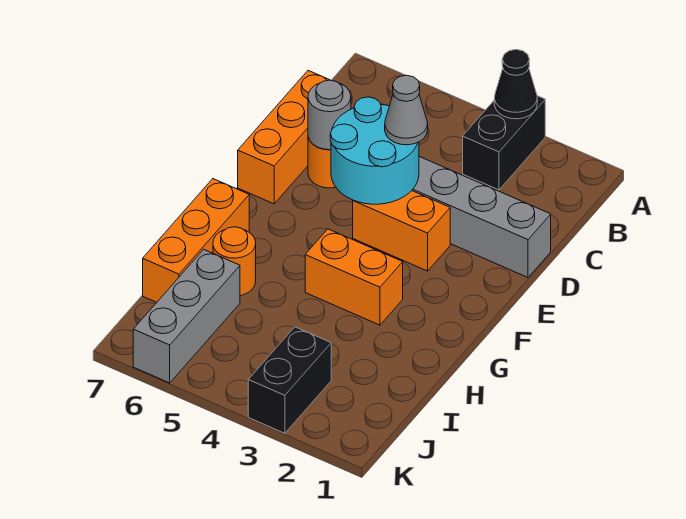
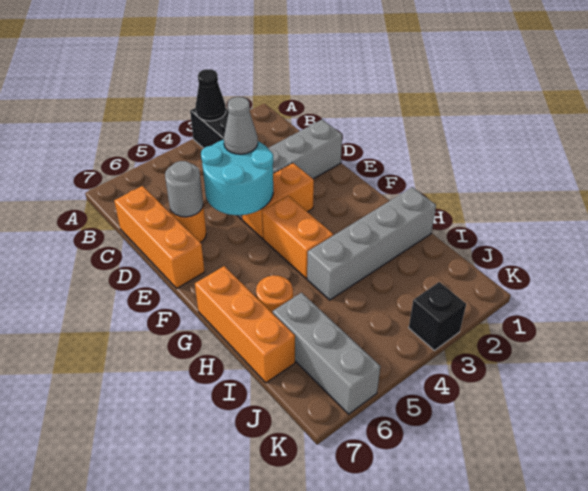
orange 1x2 brick [305,229,403,325] -> orange 1x2 brick turned to [262,196,333,279]
none -> grey 1x4 brick [307,187,436,300]
black 1x2 brick [248,327,331,433] -> black 1x1 brick [409,282,466,350]

